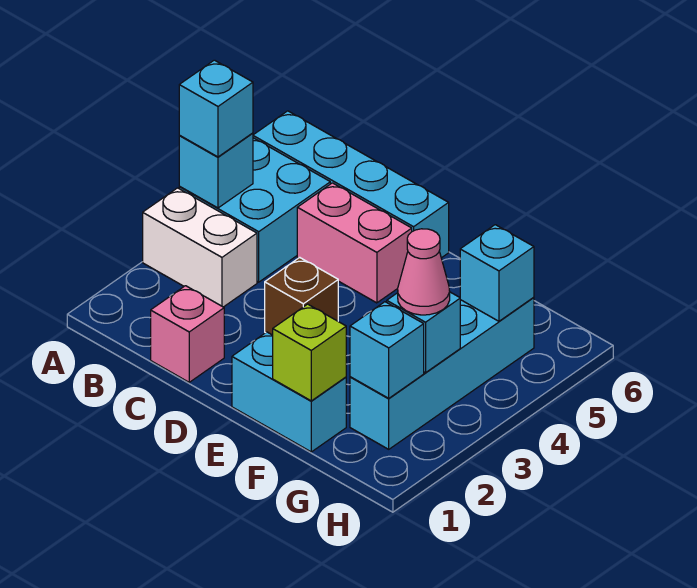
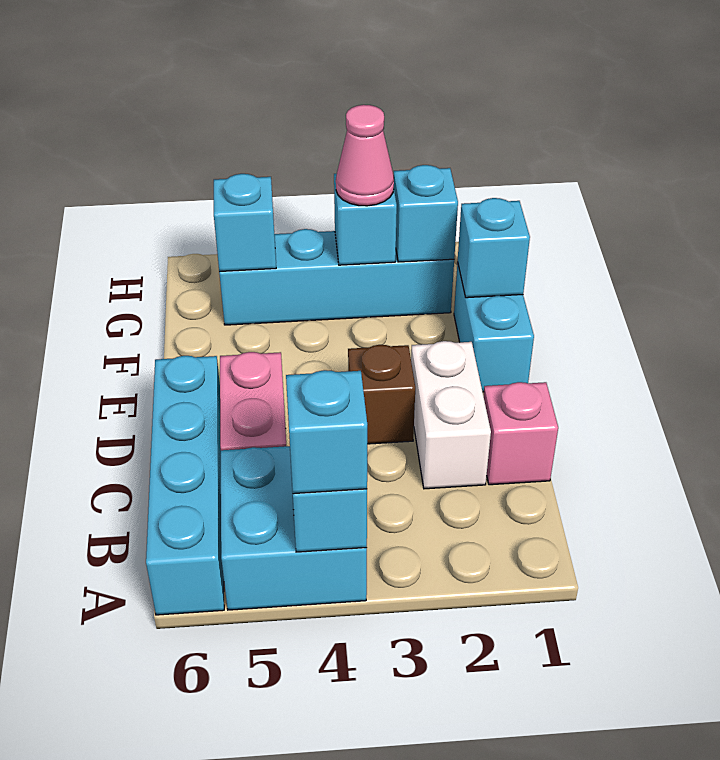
white 1x2 brick [143,188,257,307] -> white 1x2 brick moved to [411,341,491,489]
lime 1x1 brick [273,304,346,401] -> cyan 1x1 brick [458,198,530,298]

